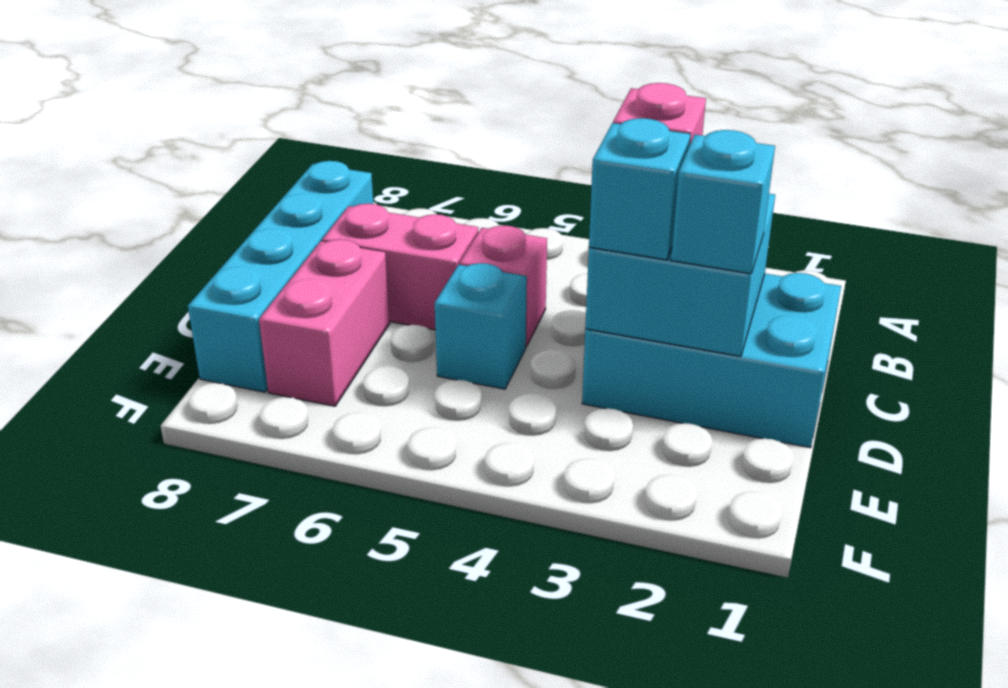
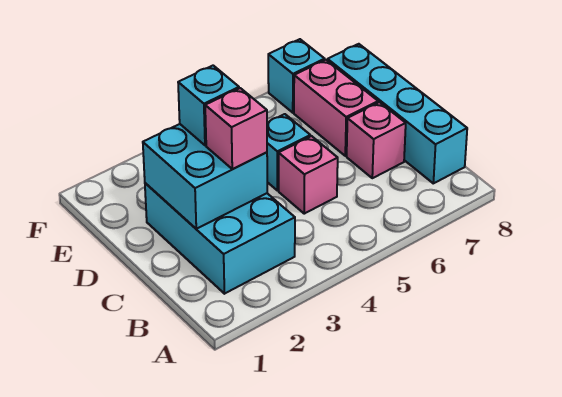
cyan 2x3 brick [582,273,841,448] -> cyan 2x3 brick turned to [145,183,295,294]
pink 1x2 brick [322,204,478,330] -> pink 1x1 brick [347,102,406,178]
cyan 1x1 brick [671,130,775,274] -> cyan 1x1 brick moved to [268,39,325,113]

